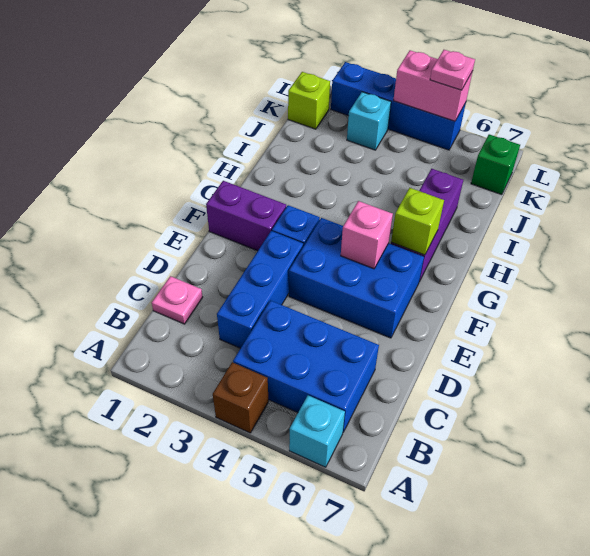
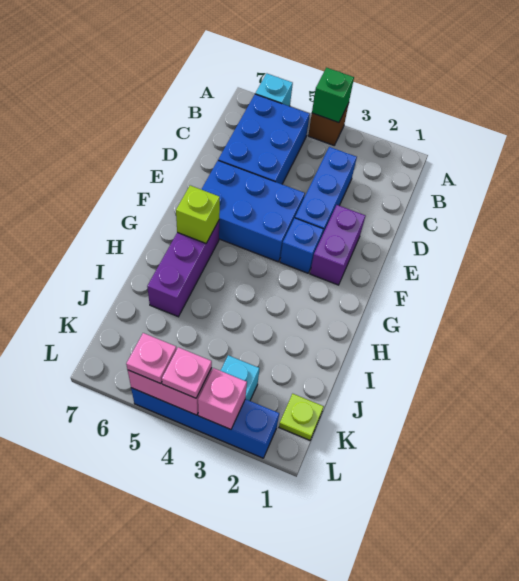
blue 2x3 brick [233,300,379,432] -> blue 2x3 brick turned to [218,94,310,184]
pink 1x1 plate [152,276,203,324] -> pink 1x1 plate moved to [162,347,212,398]
purple 1x2 brick [206,181,286,251] -> purple 1x2 brick turned to [310,205,365,285]
pink 1x1 brick [341,201,393,269] -> pink 1x1 brick moved to [198,368,247,429]
lime 1x1 brick [288,72,330,129] -> lime 1x1 plate [279,394,324,440]
green 1x1 brick [471,134,520,195] -> green 1x1 brick moved to [312,68,354,123]

